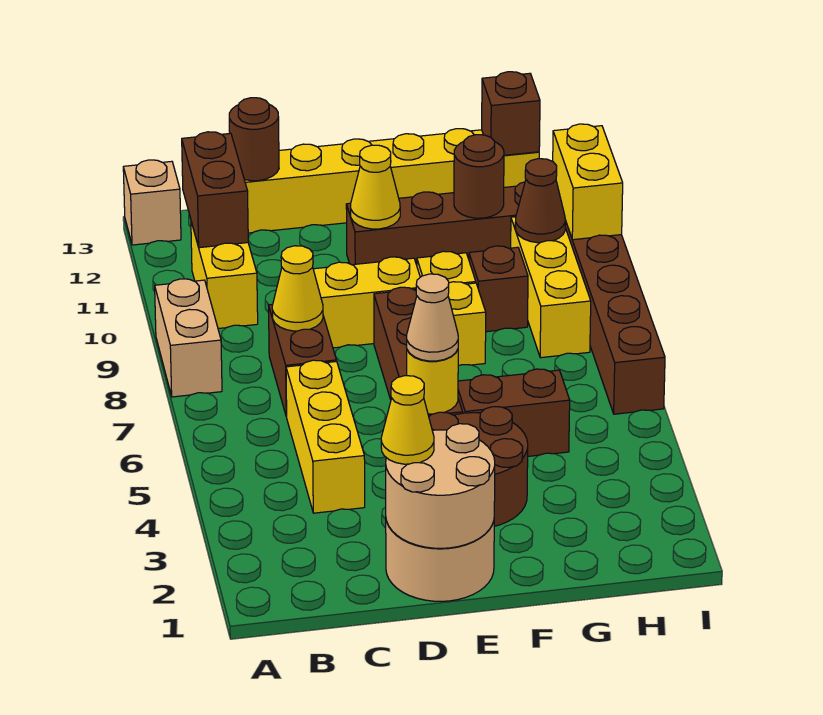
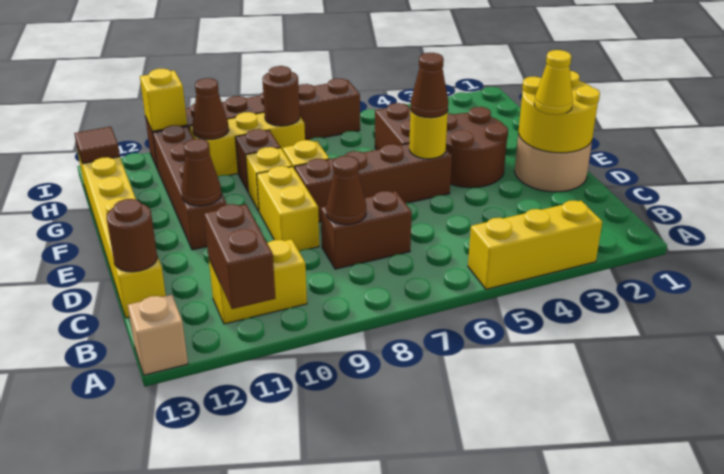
tan 1x2 brick [155,279,222,397] -> none
brown 1x2 brick [182,132,248,248] -> brown 1x2 brick turned to [204,204,276,309]
yellow 1x3 brick [286,360,365,513] -> yellow 1x3 brick moved to [468,200,602,289]
yellow 1x1 cone [272,246,323,331] -> brown 1x1 cone [326,156,366,225]
tan 2x2 round brick [386,424,495,548] -> yellow 2x2 round brick [518,71,600,153]
tan 1x1 cone [407,274,458,361] -> brown 1x1 cone [411,53,448,118]
yellow 1x1 cone [351,145,400,229] -> brown 1x1 cone [181,139,221,206]
brown 1x1 round brick [454,135,504,218] -> brown 1x1 round brick moved to [263,66,300,126]
brown 1x1 brick [482,72,540,155] -> brown 1x1 tile [74,127,120,164]
yellow 1x2 brick [553,124,623,240] -> yellow 1x1 brick [140,69,187,131]

